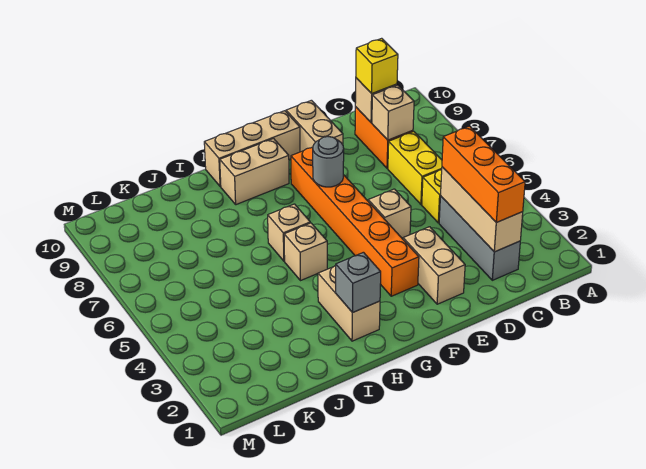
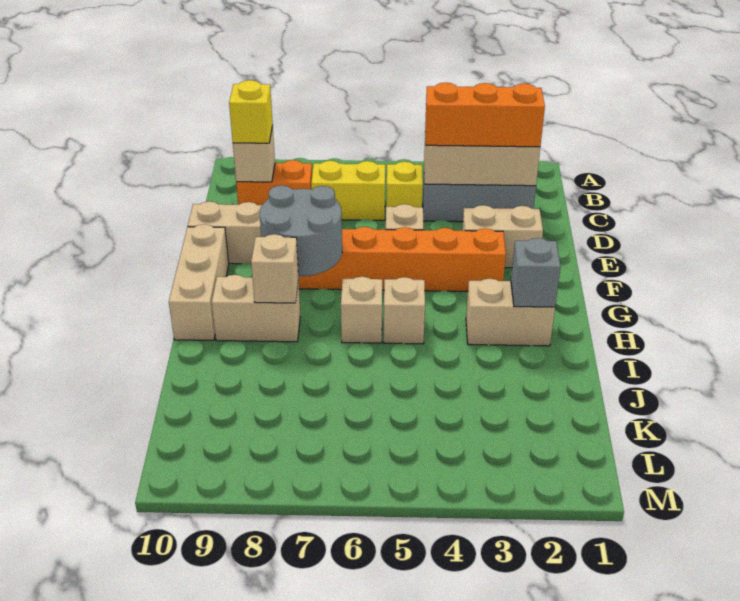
tan 1x1 brick [372,85,414,140] -> tan 1x1 brick moved to [251,234,298,303]
grey 1x1 round brick [313,137,344,187] -> grey 2x2 round brick [260,185,342,276]
tan 1x2 brick [220,139,289,205] -> tan 1x2 brick turned to [212,275,300,342]

